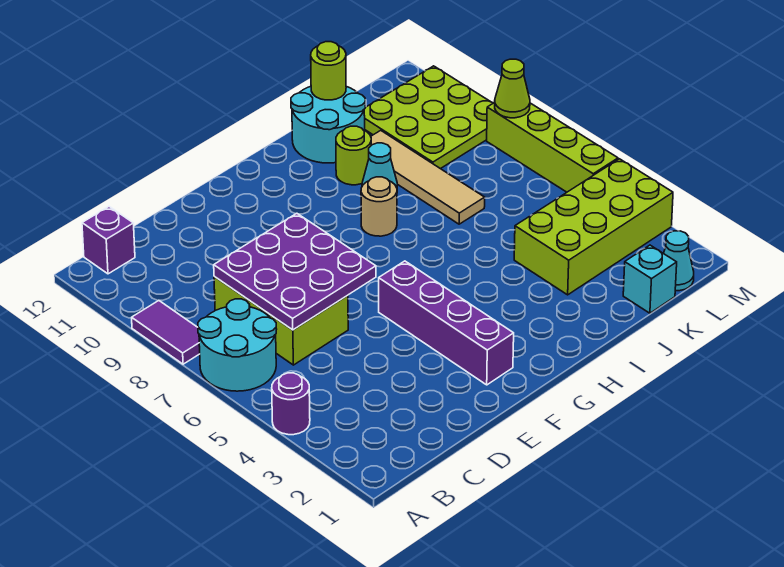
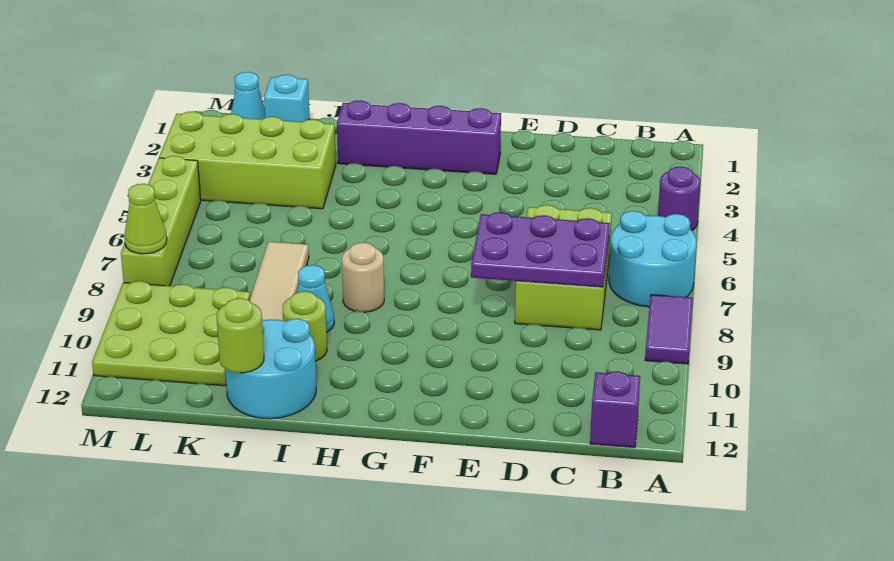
purple 3x3 plate [214,213,376,330] -> purple 2x3 plate [471,212,610,287]
purple 1x4 brick [379,261,514,385] -> purple 1x4 brick turned to [337,100,501,174]

